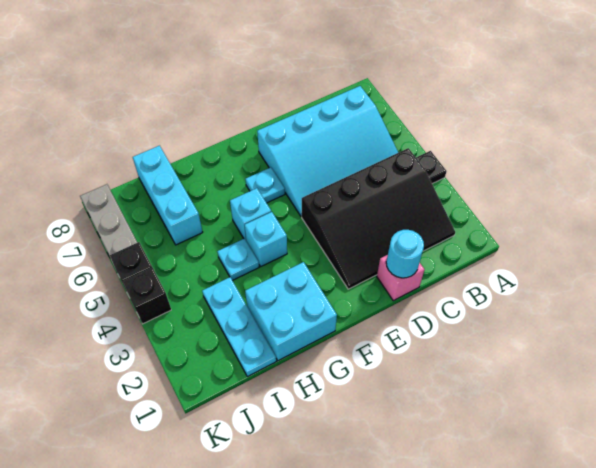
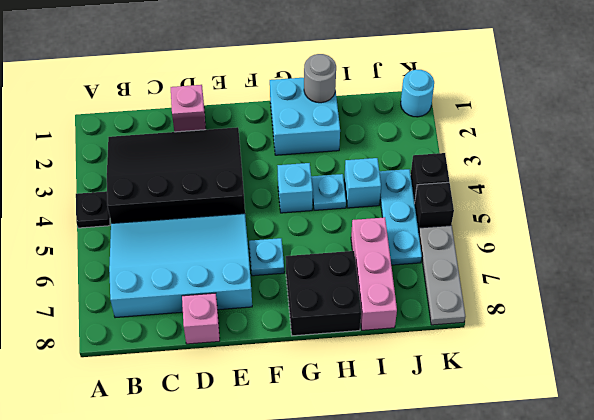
cyan 1x1 round brick [386,230,424,278] -> cyan 1x1 round brick moved to [401,70,434,117]
none -> pink 1x1 brick [182,293,220,344]
cyan 1x1 brick [230,188,271,240] -> cyan 1x1 brick moved to [344,158,381,208]
none -> black 2x2 brick [286,251,361,336]
none -> grey 1x1 round brick [304,54,336,103]
cyan 1x3 plate [202,277,276,377] -> cyan 1x3 plate moved to [379,169,422,265]
cyan 1x3 brick [133,146,203,245] -> pink 1x3 brick [351,217,397,330]

